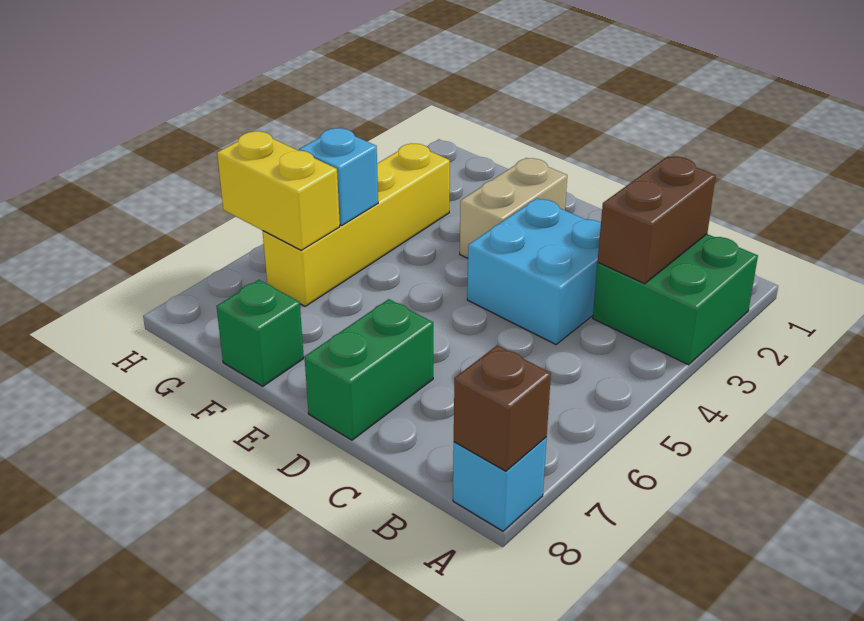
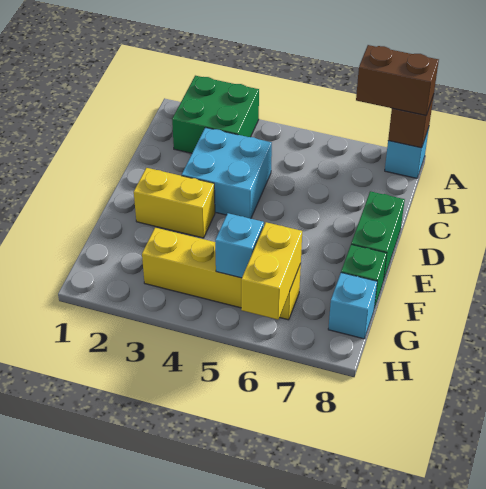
brown 1x2 brick [598,156,716,284] -> brown 1x2 brick moved to [356,45,439,115]
green 1x2 brick [305,299,433,440] -> green 1x2 brick turned to [351,191,405,281]
tan 1x2 brick [460,158,567,258] -> yellow 1x2 brick [134,168,215,238]
none -> cyan 1x1 brick [328,273,377,339]

